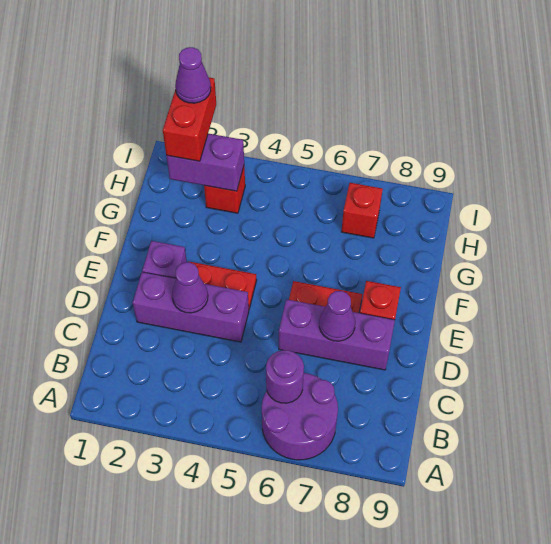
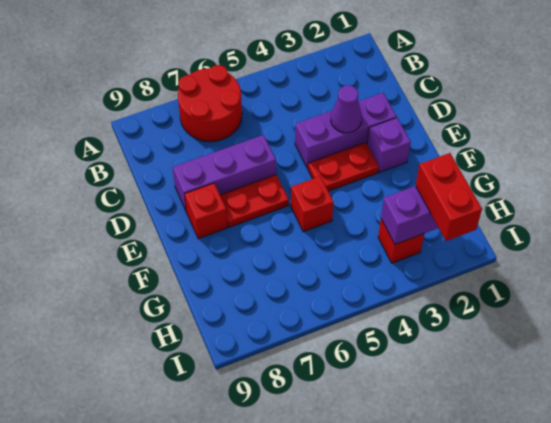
purple 2x2 round brick [262,373,338,460] -> red 2x2 round brick [178,65,242,142]
purple 1x1 round brick [266,350,304,403] -> none
purple 1x1 cone [319,291,355,341] -> none
red 1x1 brick [341,183,383,238] -> red 1x1 brick moved to [291,176,333,232]
purple 1x1 cone [175,47,211,103] -> none

